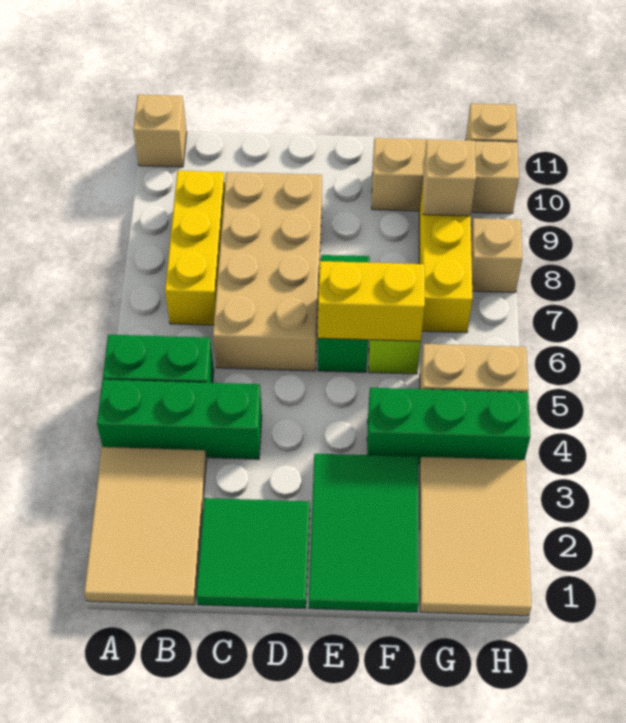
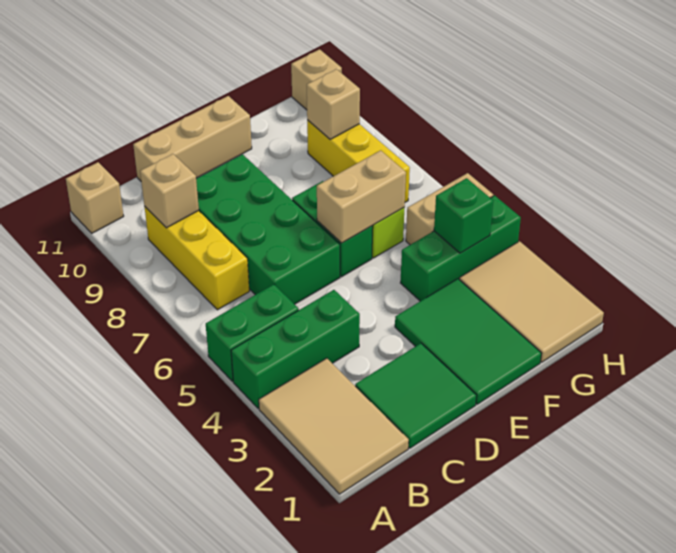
tan 2x4 brick [213,172,322,371] -> green 2x4 brick [196,154,340,304]
yellow 1x2 brick [318,261,425,341] -> tan 1x2 brick [317,150,406,243]
tan 1x3 brick [372,138,519,214] -> tan 1x3 brick moved to [133,96,252,181]
none -> green 1x1 brick [434,178,493,253]
tan 1x1 brick [471,218,522,293] -> tan 1x1 brick moved to [140,154,199,228]

